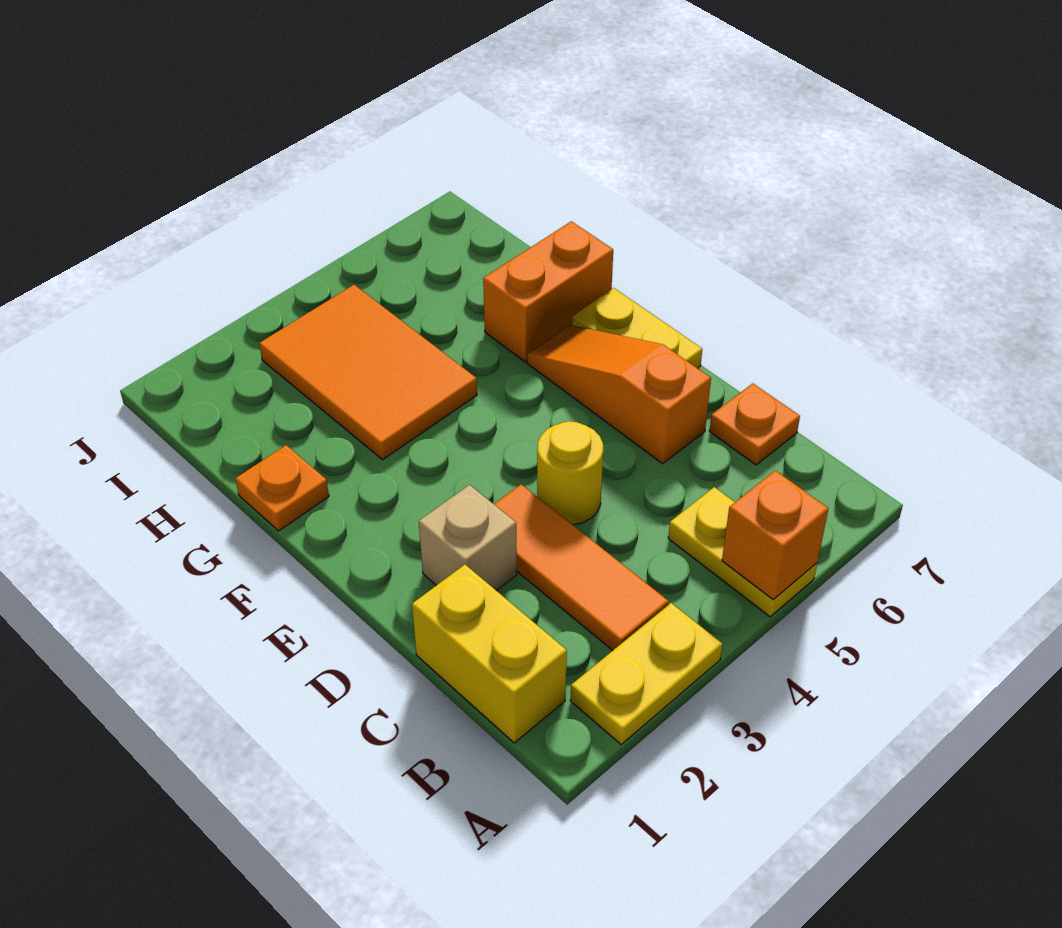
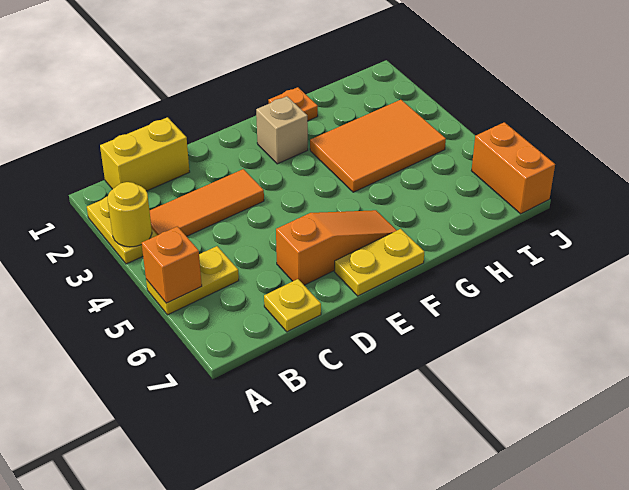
orange 1x1 plate [709,383,800,465] -> yellow 1x1 plate [264,279,321,332]
tan 1x1 brick [419,485,517,591] -> tan 1x1 brick moved to [256,96,308,164]
yellow 1x1 round brick [537,421,603,525] -> yellow 1x1 round brick moved to [108,182,152,247]
orange 1x2 brick [483,221,613,362] -> orange 1x2 brick moved to [471,122,555,214]

